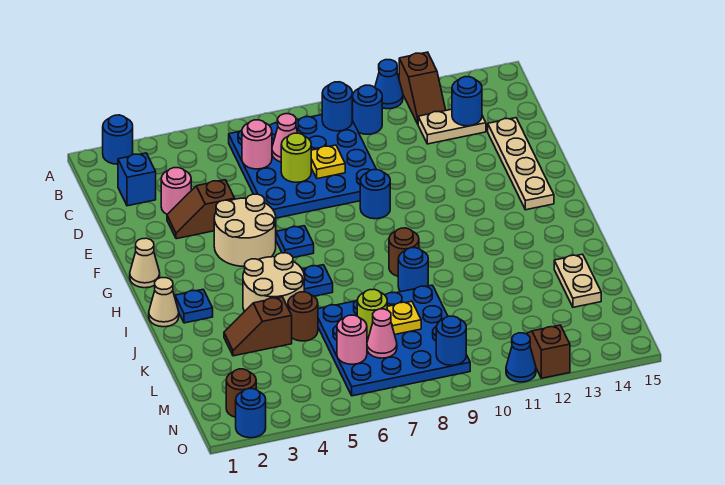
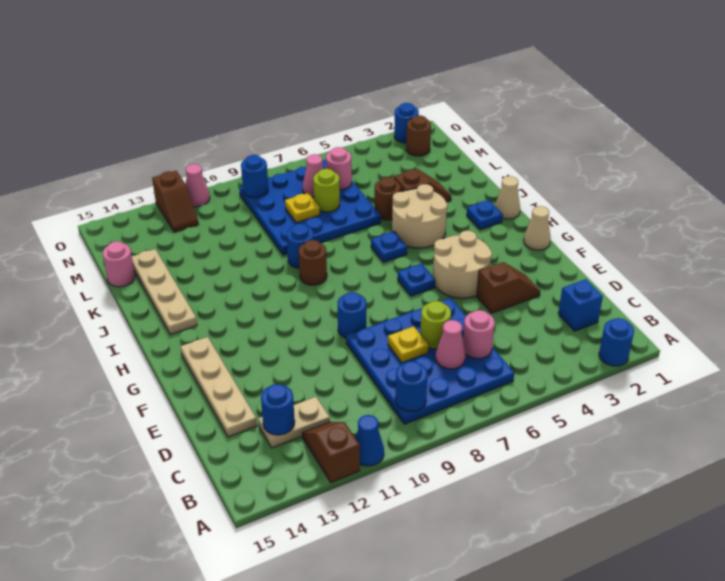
blue 1x1 round brick [352,85,382,134] -> none
pink 1x1 round brick [161,168,191,214] -> pink 1x1 round brick moved to [103,241,135,287]
tan 1x2 plate [554,254,601,307] -> tan 1x4 plate [132,249,197,335]
blue 1x1 cone [506,333,536,382] -> pink 1x1 cone [186,164,210,207]

